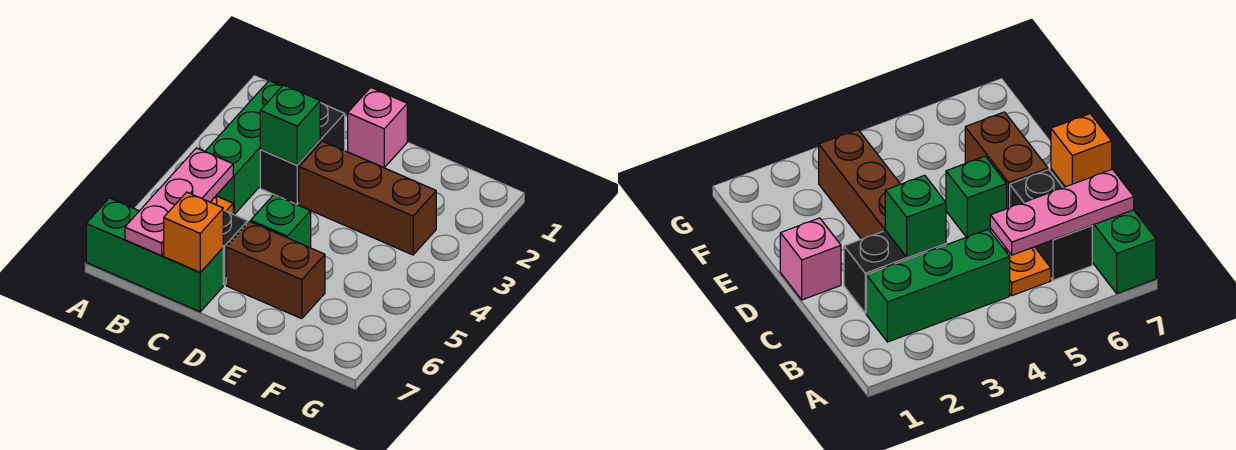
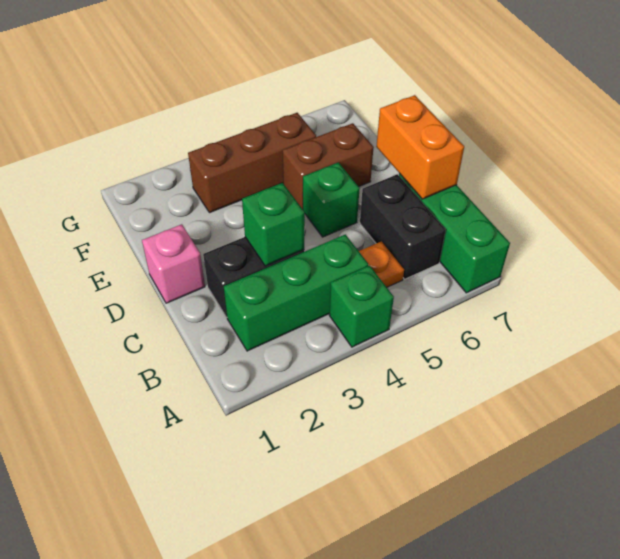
none -> green 1x1 brick [329,266,394,347]
pink 1x3 plate [125,148,233,256] -> none
orange 1x1 brick [164,192,223,272] -> orange 1x2 brick [376,95,464,199]
brown 1x3 brick [299,141,436,255] -> brown 1x3 brick turned to [188,113,316,213]
brown 1x2 brick [226,222,325,319] -> brown 1x2 brick turned to [283,123,374,209]

